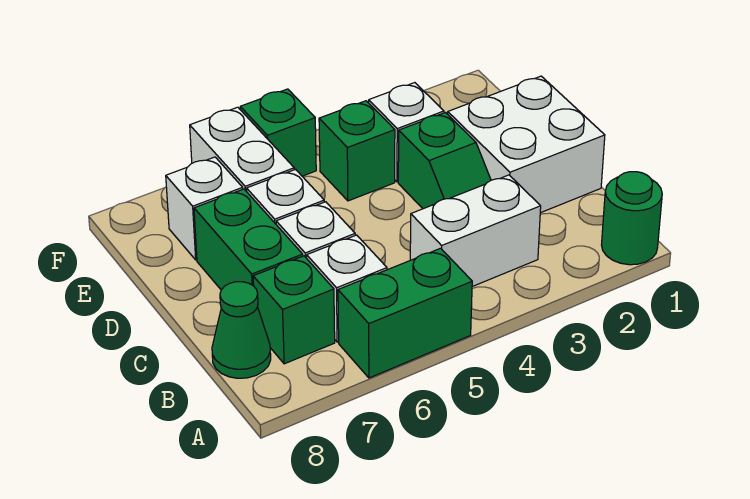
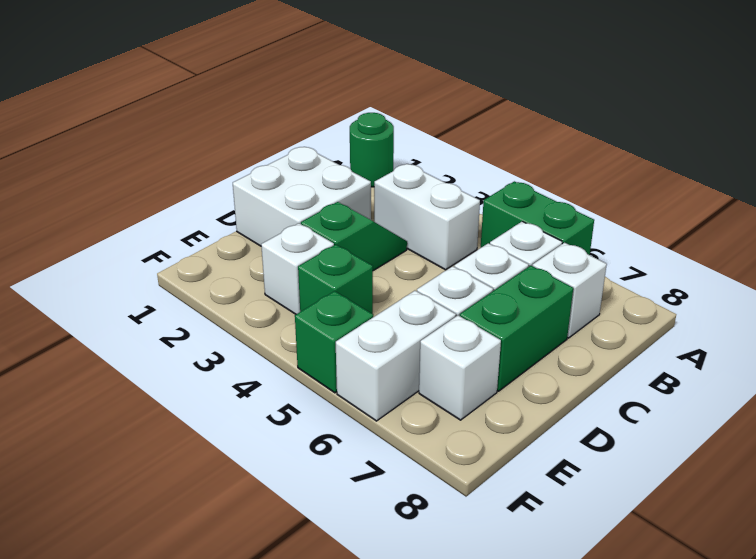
green 1x1 brick [253,256,335,364] -> white 1x1 brick [532,243,607,338]
green 1x1 cone [212,282,271,378] -> none

